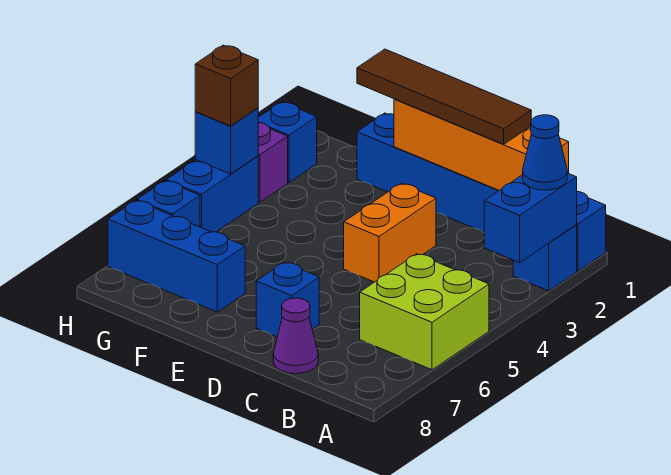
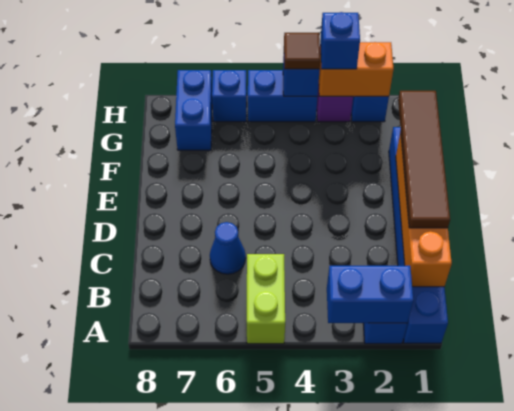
blue 1x1 cone [523,115,567,190] -> blue 1x1 cone moved to [210,222,246,274]
lime 2x2 brick [360,254,489,370] -> lime 1x2 brick [247,254,285,344]
purple 1x1 cone [273,298,318,374] -> none
orange 1x2 brick [344,184,436,282] -> orange 1x2 brick moved to [319,42,394,96]
blue 1x1 brick [256,262,319,337] -> blue 1x1 brick moved to [320,12,360,69]
blue 1x3 brick [108,200,245,312] -> blue 1x2 brick [175,70,212,150]
brown 1x1 brick [195,45,258,126] -> brown 1x1 tile [284,33,320,69]

